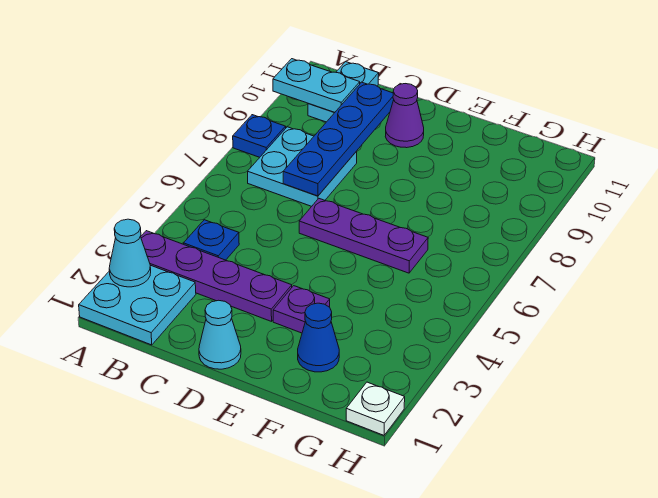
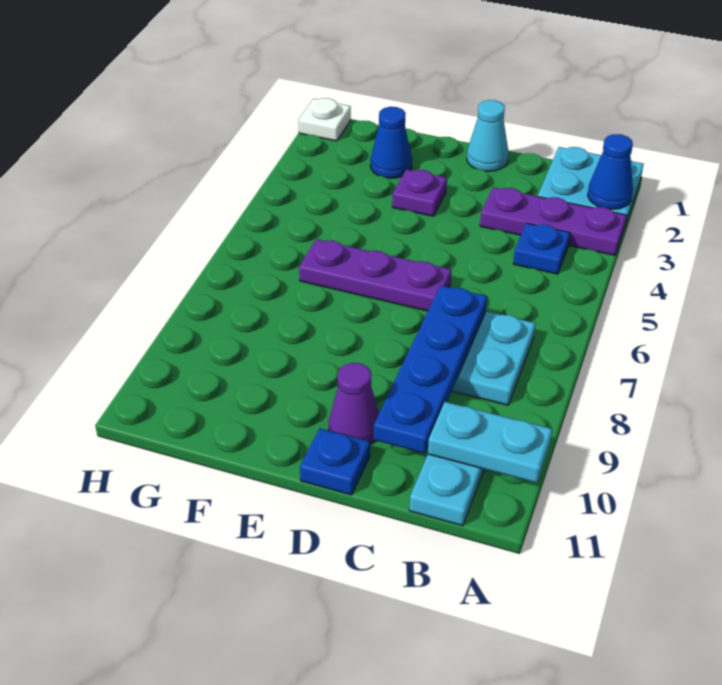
cyan 1x1 cone [109,219,151,287] -> blue 1x1 cone [588,134,633,209]
purple 1x4 plate [141,231,292,321] -> purple 1x3 plate [480,187,627,255]
blue 1x1 plate [233,115,286,157] -> blue 1x1 plate moved to [300,428,370,495]

